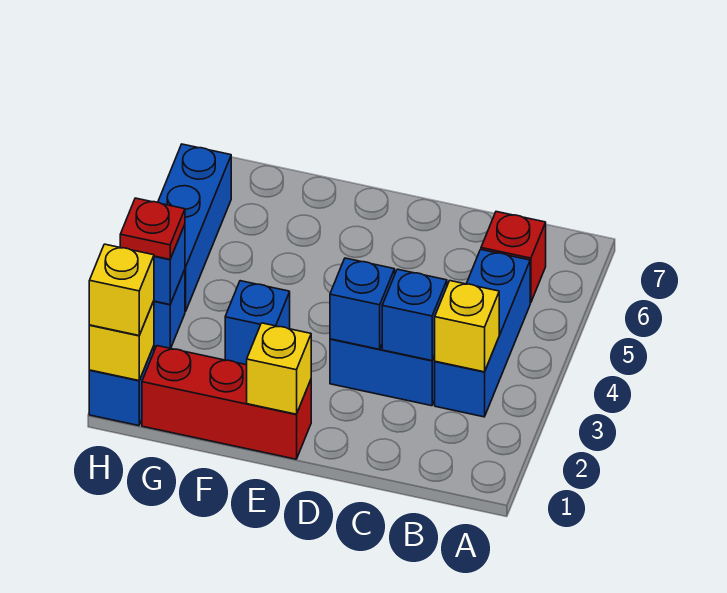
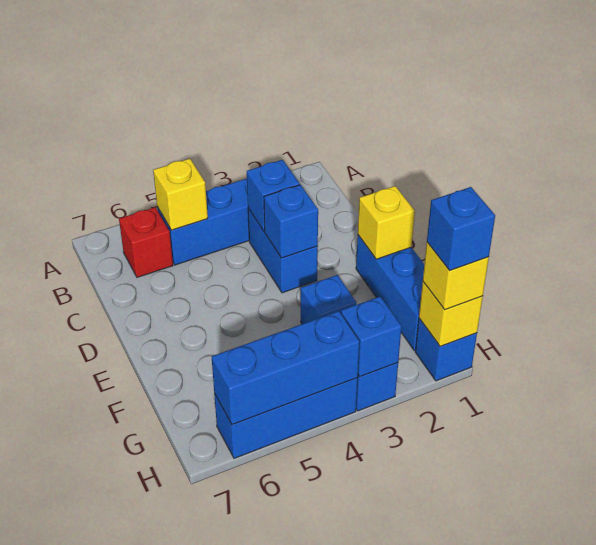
yellow 1x1 brick [434,281,499,372] -> yellow 1x1 brick moved to [153,159,208,230]
red 1x3 brick [142,346,311,459] -> blue 1x3 brick [356,235,424,351]
none -> blue 1x1 brick [427,187,495,271]
red 1x1 plate [120,198,185,259] -> none
none -> blue 1x3 brick [212,311,360,425]

